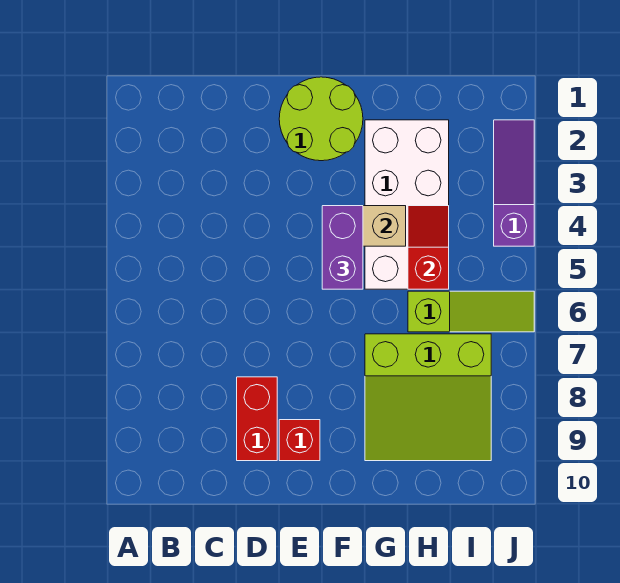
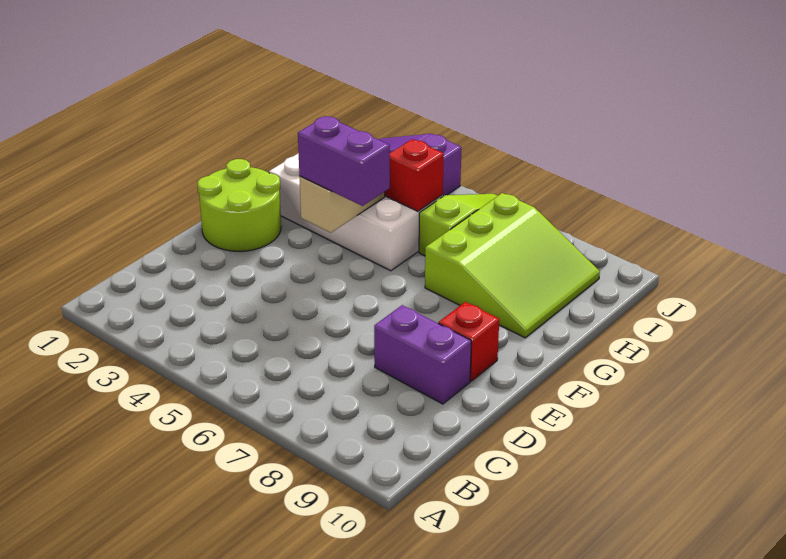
red 1x2 brick [237,377,277,461] -> purple 1x2 brick [374,305,471,404]

